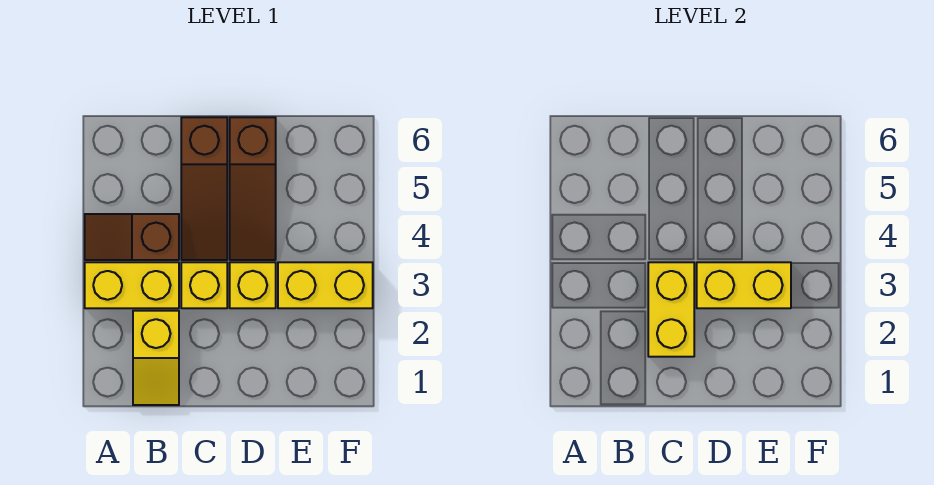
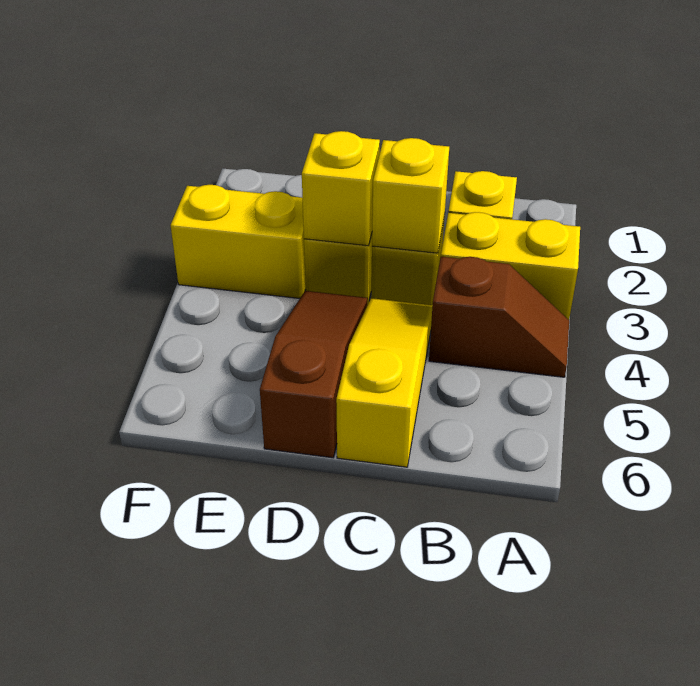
yellow 1x2 brick [648,262,694,357] -> yellow 1x1 brick [372,138,449,253]
brown 1x3 slope [181,117,227,260] -> yellow 1x3 slope [336,298,433,467]
yellow 1x2 brick [697,262,791,308] -> yellow 1x1 brick [302,131,380,246]

